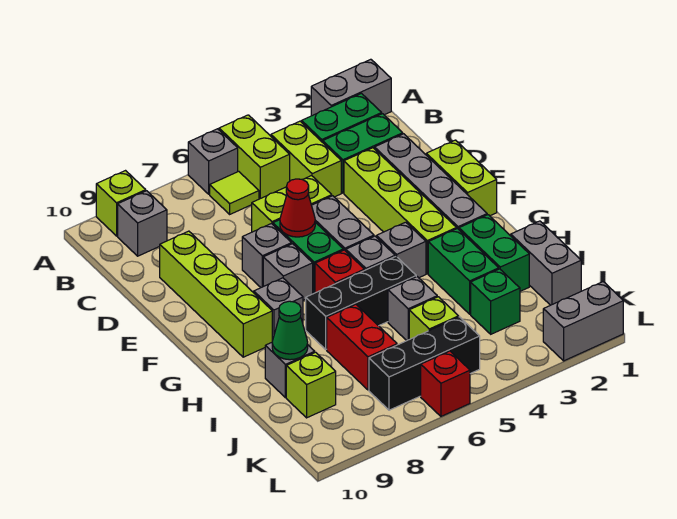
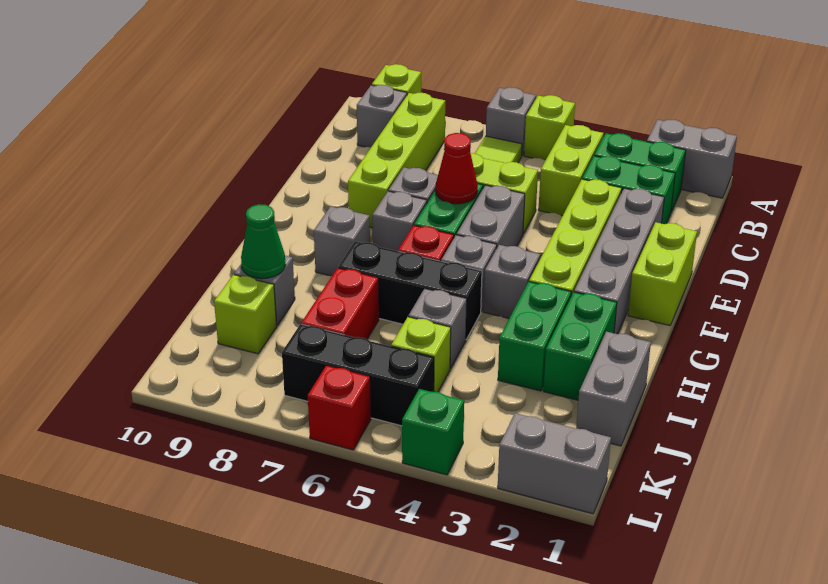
lime 1x2 brick [219,115,290,199] -> lime 1x1 brick [524,95,575,160]
lime 1x4 brick [160,231,272,357] -> lime 1x4 brick moved to [348,93,445,228]
green 1x1 brick [471,269,520,334] -> green 1x1 brick moved to [402,389,464,475]

